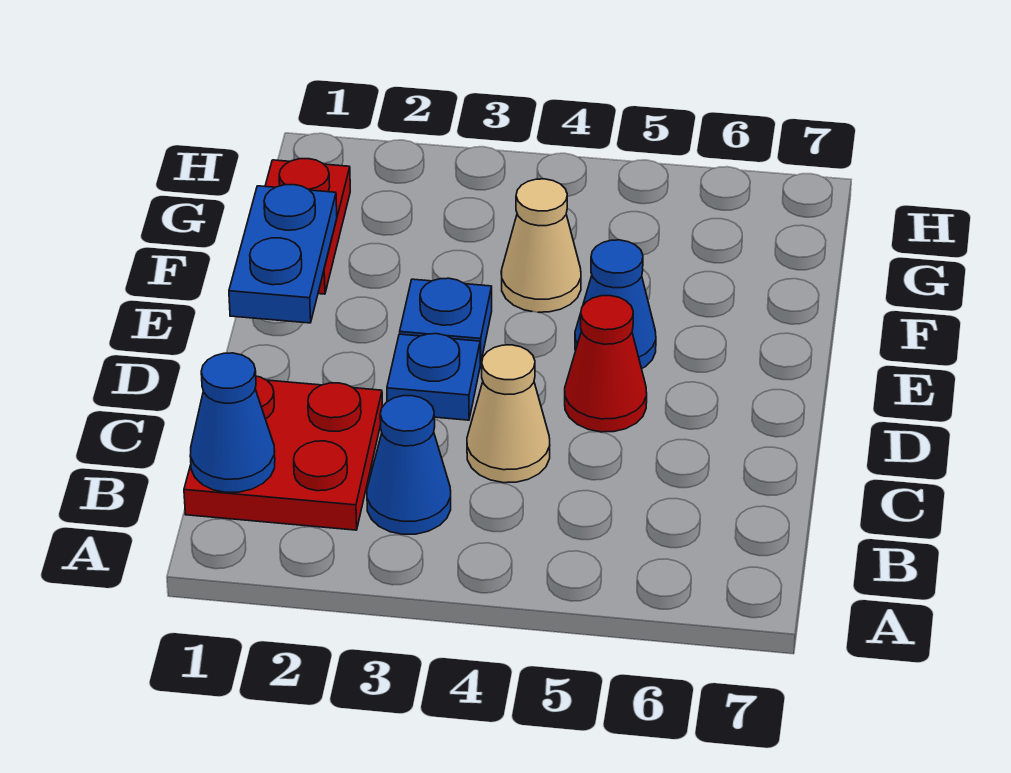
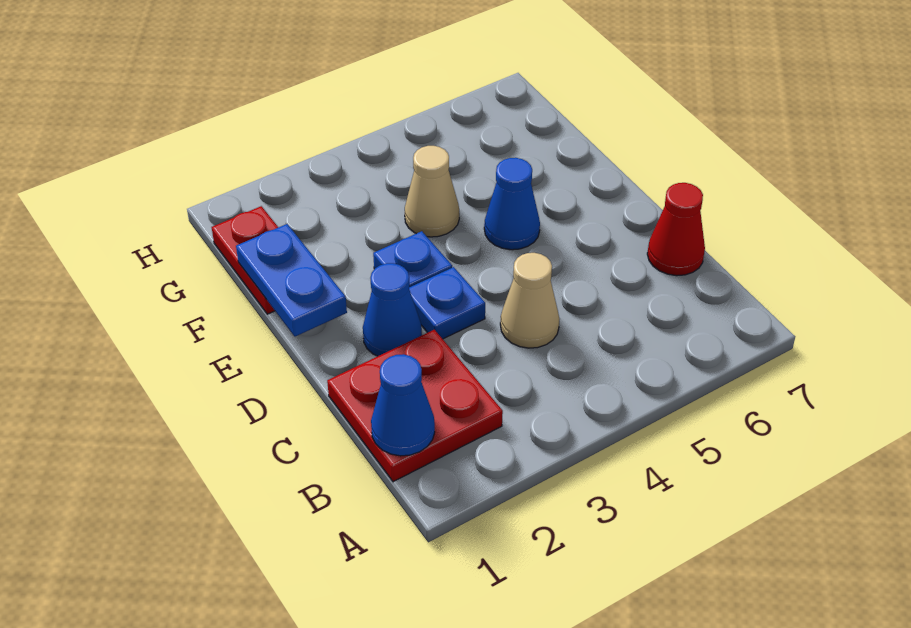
blue 1x1 cone [367,396,451,534] -> blue 1x1 cone moved to [363,263,422,356]
red 1x1 cone [565,296,647,432] -> red 1x1 cone moved to [647,183,705,276]

